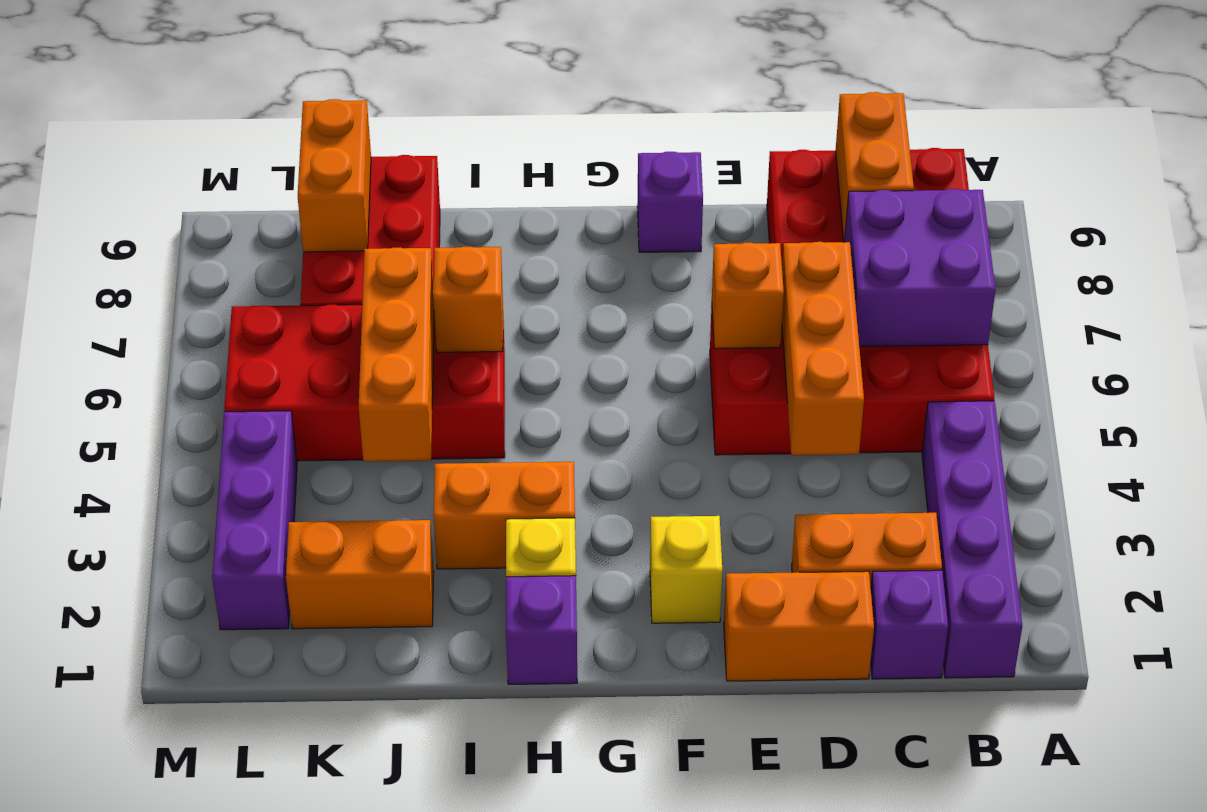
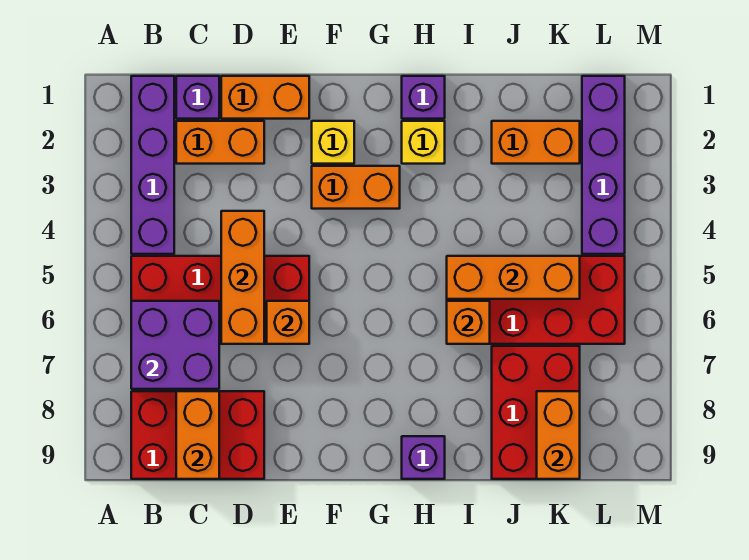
purple 1x1 brick [637,152,703,252] -> purple 1x1 brick moved to [402,436,445,479]
orange 1x2 brick [434,462,575,569] -> orange 1x2 brick moved to [312,166,400,209]
orange 1x3 brick [359,247,434,461] -> orange 1x3 brick turned to [447,256,580,299]
purple 1x3 brick [212,411,297,630] -> purple 1x4 brick [582,76,625,254]

